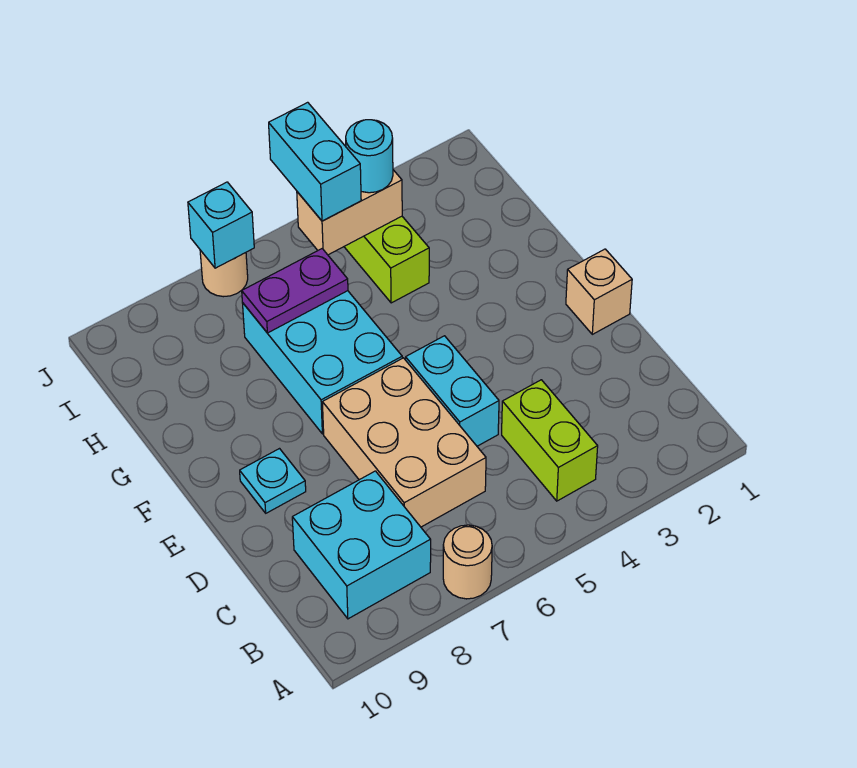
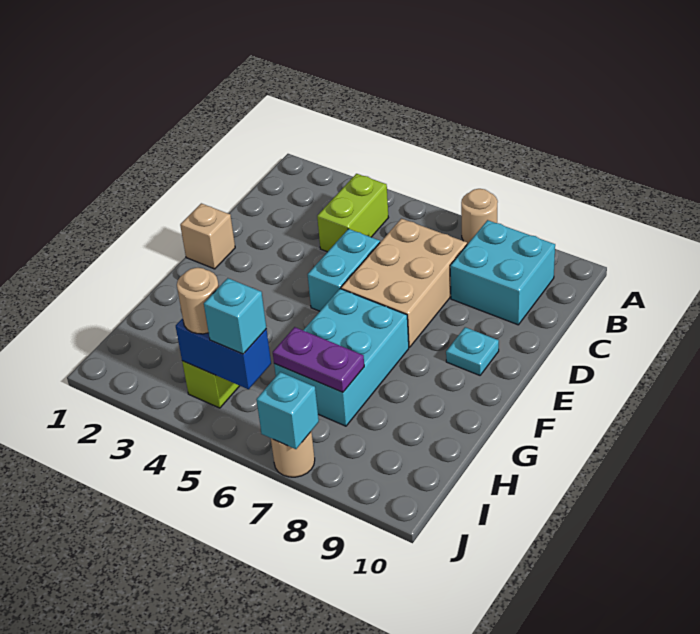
tan 1x2 brick [297,170,402,255] -> blue 1x2 brick [176,318,271,389]
cyan 1x1 round brick [346,120,393,193] -> tan 1x1 round brick [177,268,219,334]
cyan 1x2 brick [269,102,361,221] -> cyan 1x1 brick [204,278,266,354]

